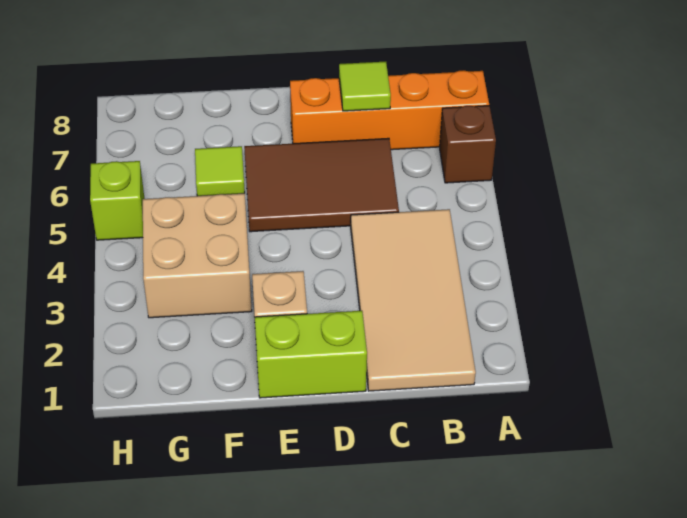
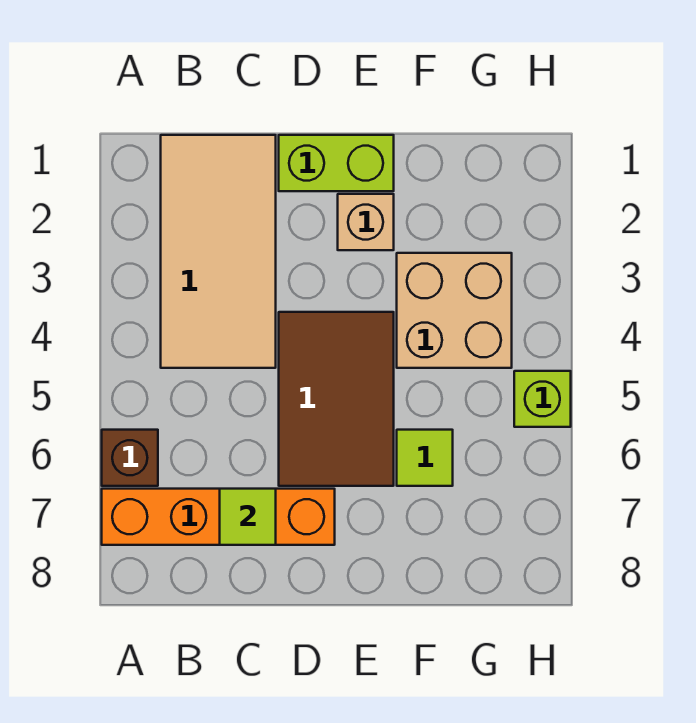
brown 2x3 tile [244,138,399,232] -> brown 2x3 tile turned to [279,312,394,486]

